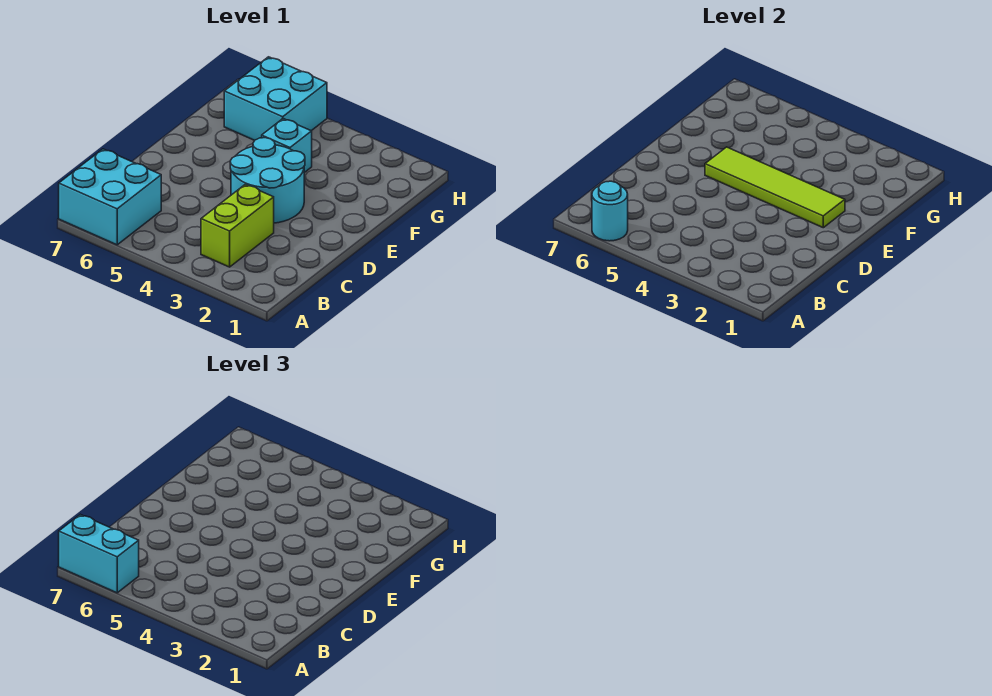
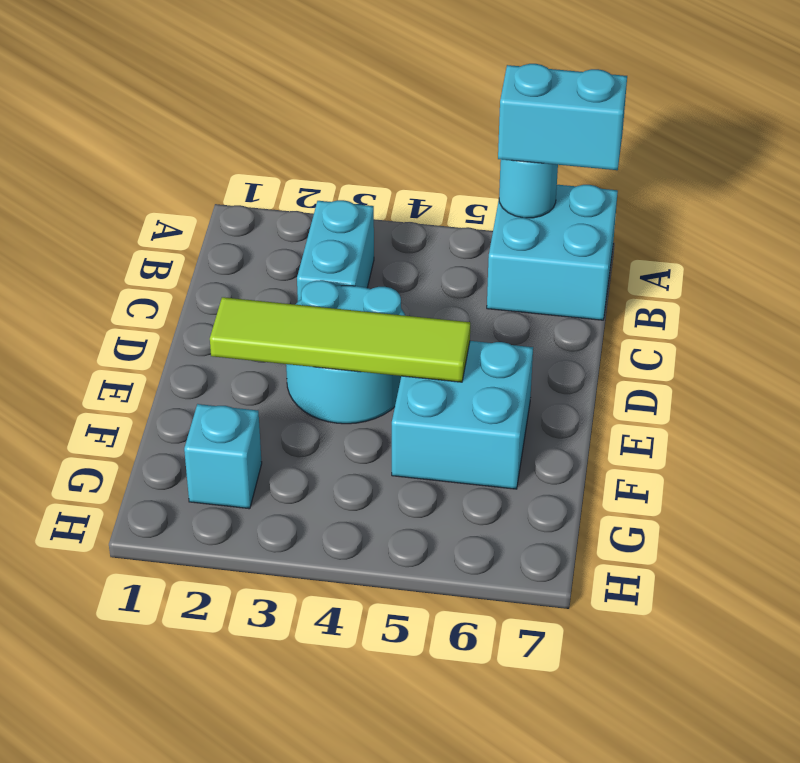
lime 1x2 brick [201,184,274,267] -> cyan 1x2 brick [297,200,374,302]
cyan 1x1 brick [262,119,312,173] -> cyan 1x1 brick moved to [184,404,262,509]
cyan 2x2 brick [224,57,327,140] -> cyan 2x2 brick moved to [392,341,533,489]

